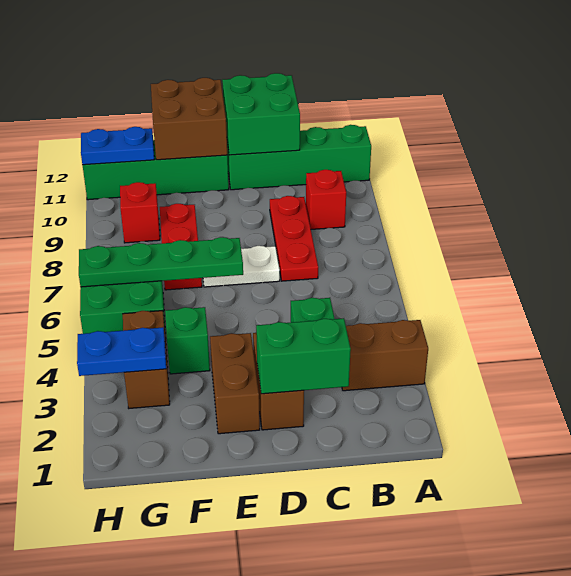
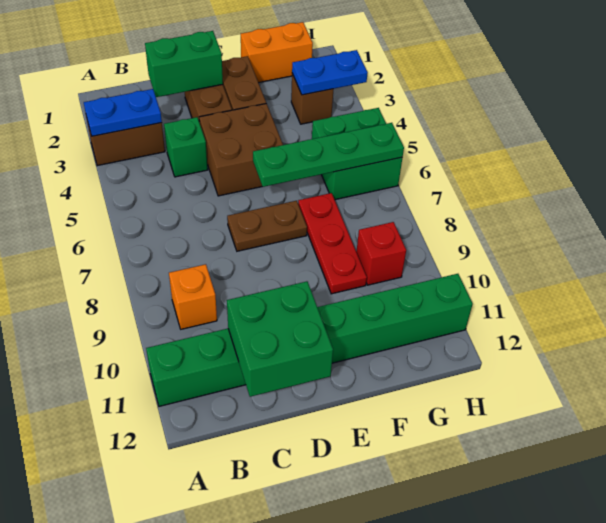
red 1x1 brick [306,170,346,229] -> orange 1x1 brick [169,264,217,329]
red 1x3 plate [270,196,318,281] -> none
white 1x2 plate [203,246,280,287] -> brown 1x2 plate [227,201,307,251]
brown 2x2 brick [151,78,227,160] -> brown 2x2 brick moved to [199,104,283,196]
none -> orange 1x2 brick [241,22,313,83]
green 1x1 brick [165,307,210,374] -> none
brown 1x2 brick [123,311,170,408] -> brown 1x1 brick [291,74,333,124]
blue 1x2 plate [81,127,154,165] -> blue 1x2 plate moved to [84,89,162,136]

